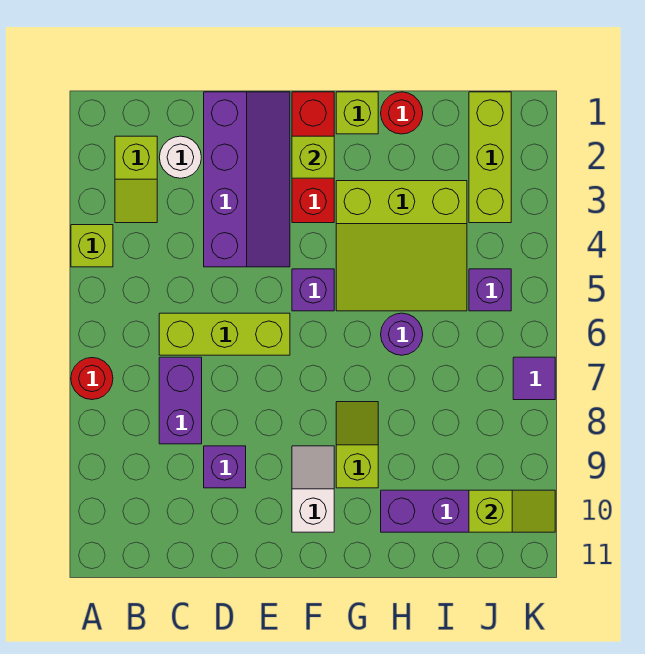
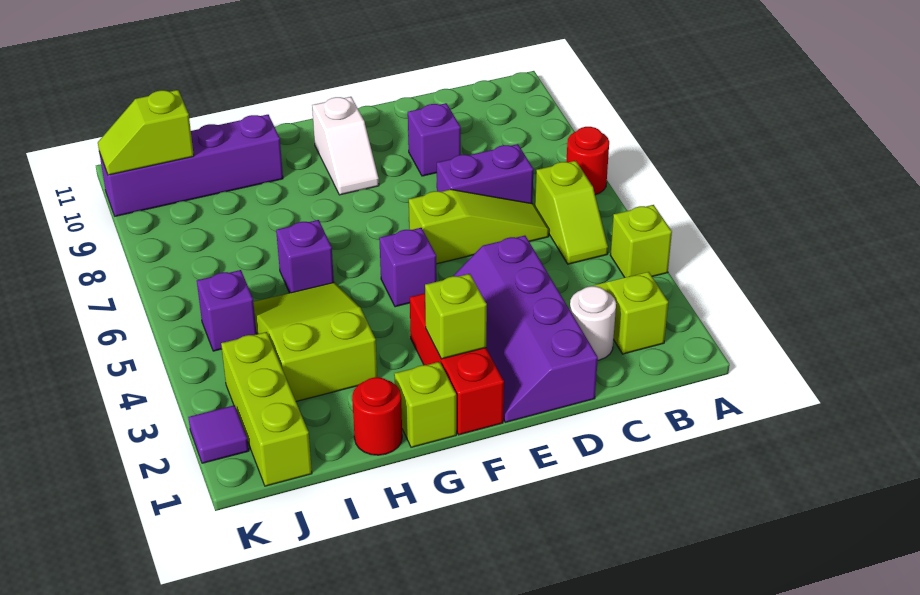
lime 1x3 brick [159,313,290,355] -> lime 1x3 slope [409,189,549,264]
purple 1x2 brick [159,357,202,444] -> purple 1x2 brick turned to [437,144,533,203]
lime 3x3 slope [336,181,467,311] -> lime 2x3 slope [253,282,377,401]
lime 1x2 slope [336,402,378,488] -> lime 1x2 slope moved to [535,161,608,264]
purple 1x1 round brick [381,313,423,355] -> purple 1x1 brick [276,220,334,293]
purple 1x1 tile [513,357,555,400] -> purple 1x1 tile moved to [188,405,249,463]

